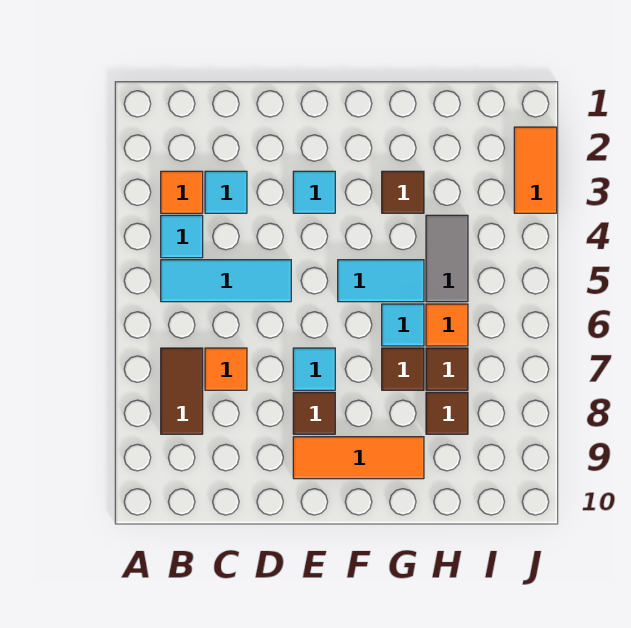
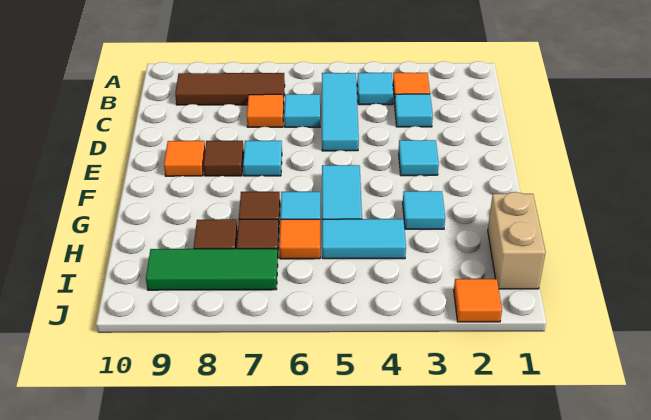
brown 1x2 tile [161,348,203,434] -> brown 1x3 tile [175,73,285,105]
none -> cyan 1x1 tile [284,94,320,127]
orange 1x3 tile [293,437,424,479] -> orange 1x1 tile [164,141,205,176]
brown 1x1 tile [382,171,424,213] -> cyan 1x1 tile [403,191,445,229]
none -> tan 1x2 brick [488,192,546,289]
grey 1x2 tile [426,215,468,302] -> cyan 1x2 tile [322,219,406,259]
none -> green 1x3 tile [146,249,278,290]
orange 1x2 tile [514,127,557,213] -> orange 1x1 tile [454,279,502,322]

